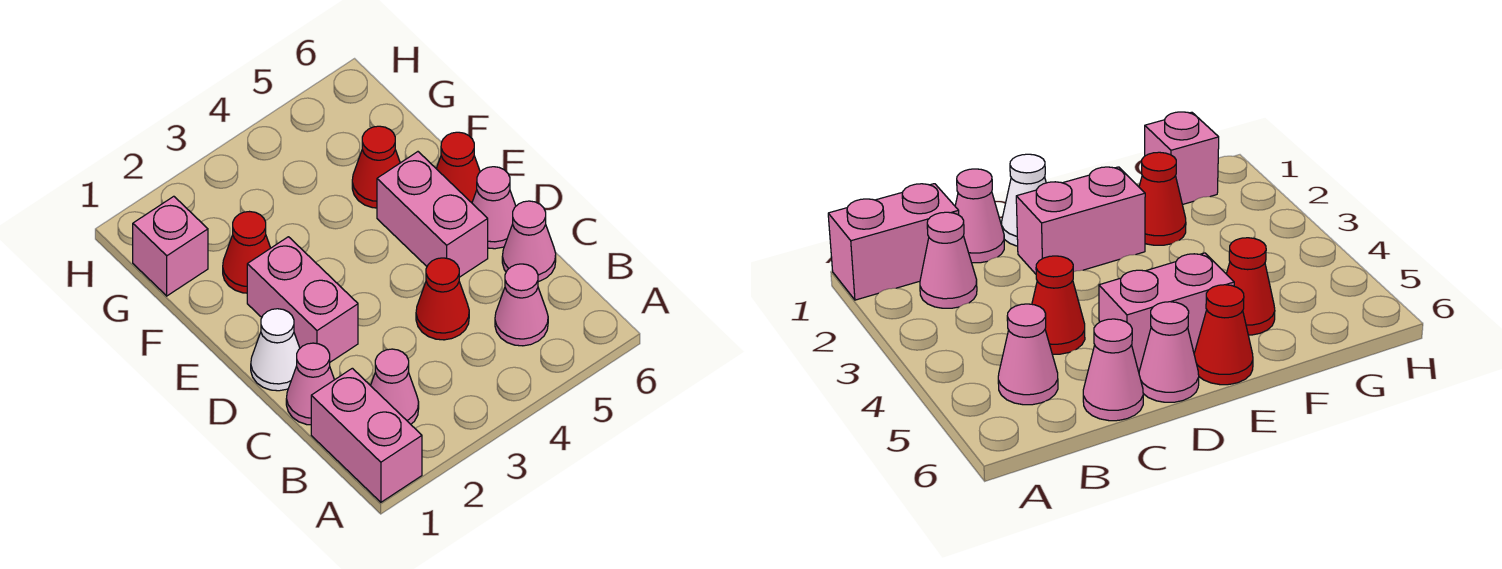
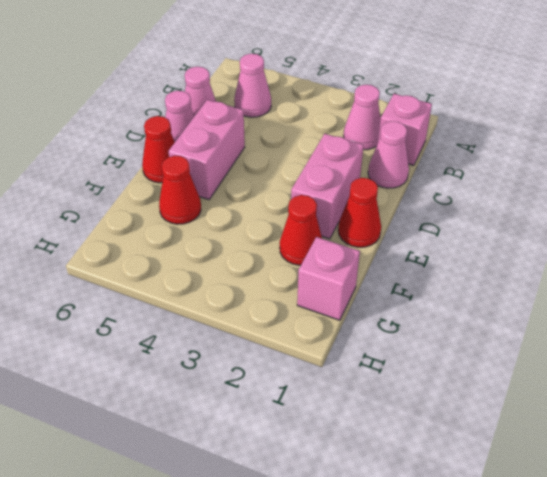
pink 1x2 brick [311,368,422,502] -> pink 1x1 brick [378,94,432,165]
red 1x1 cone [416,258,469,340] -> red 1x1 cone moved to [338,178,381,247]
white 1x1 cone [251,309,300,391] -> none

